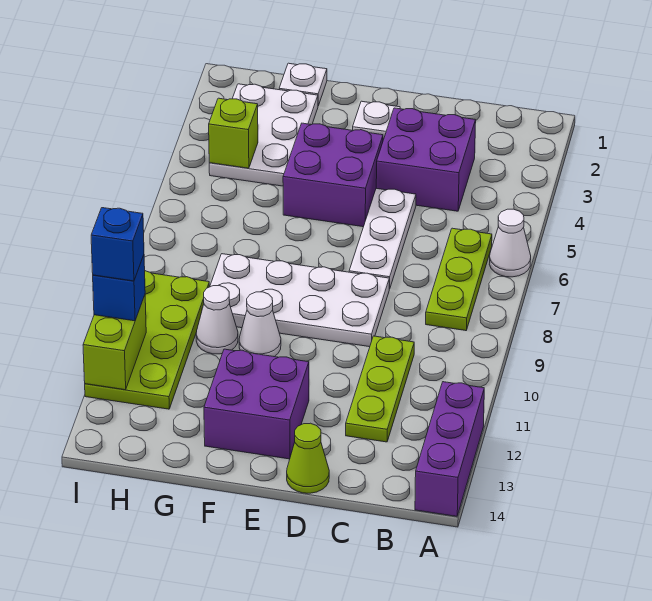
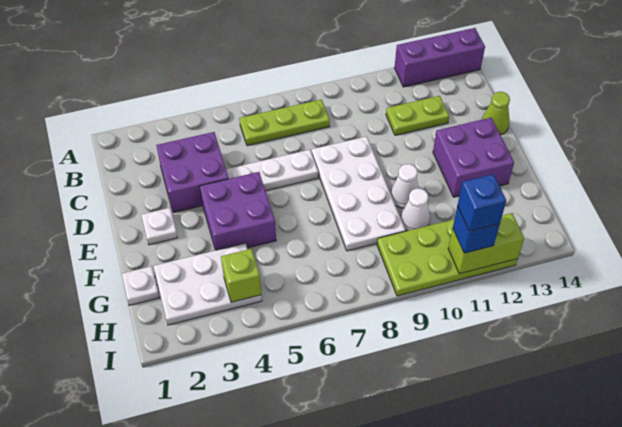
white 1x1 cone [489,209,531,277] -> none
lime 1x3 plate [346,336,414,442] -> lime 1x2 plate [386,96,449,135]

